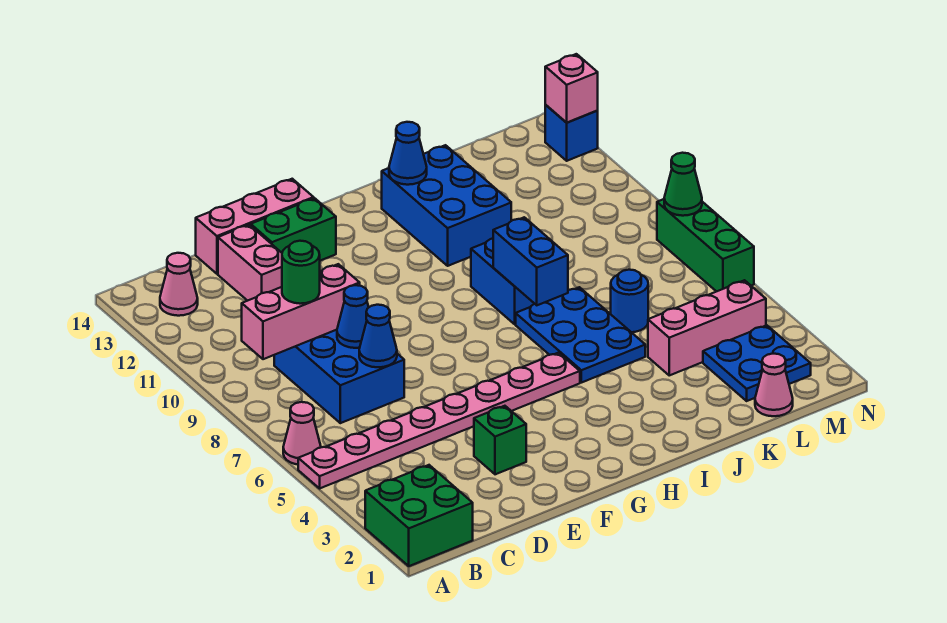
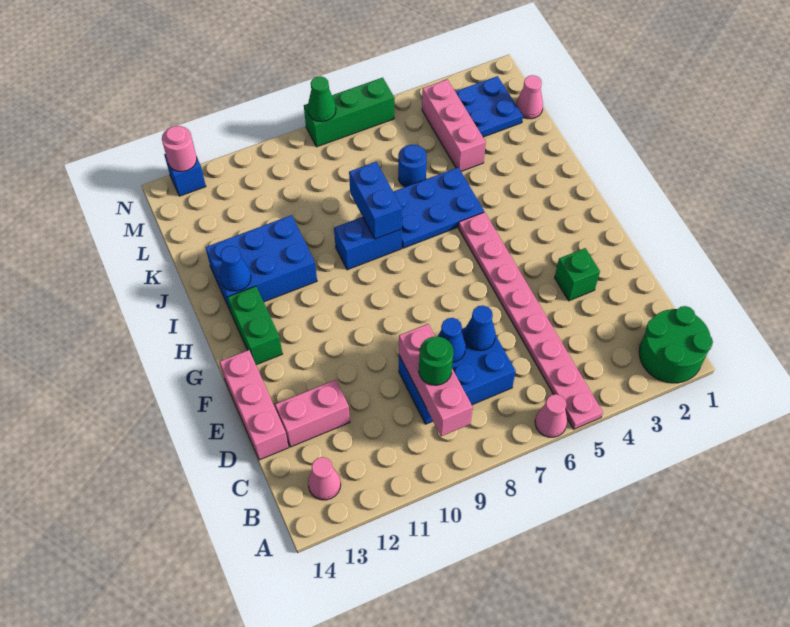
green 2x2 brick [365,465,473,566] -> green 2x2 round brick [639,306,713,383]
green 1x2 brick [251,198,336,261] -> green 1x2 brick moved to [228,286,283,365]
blue 1x2 brick [493,217,568,305] -> blue 1x2 brick turned to [349,162,402,239]
pink 1x1 brick [545,54,598,123] -> pink 1x1 round brick [162,126,197,171]

